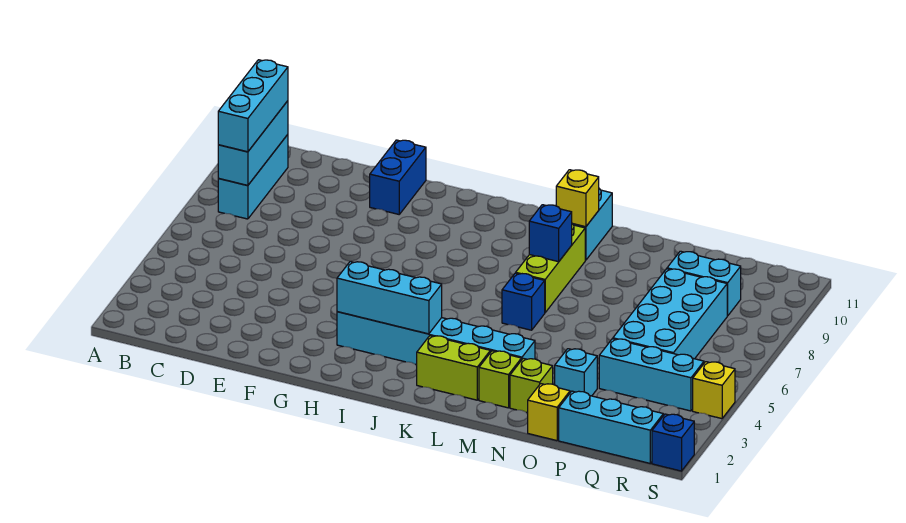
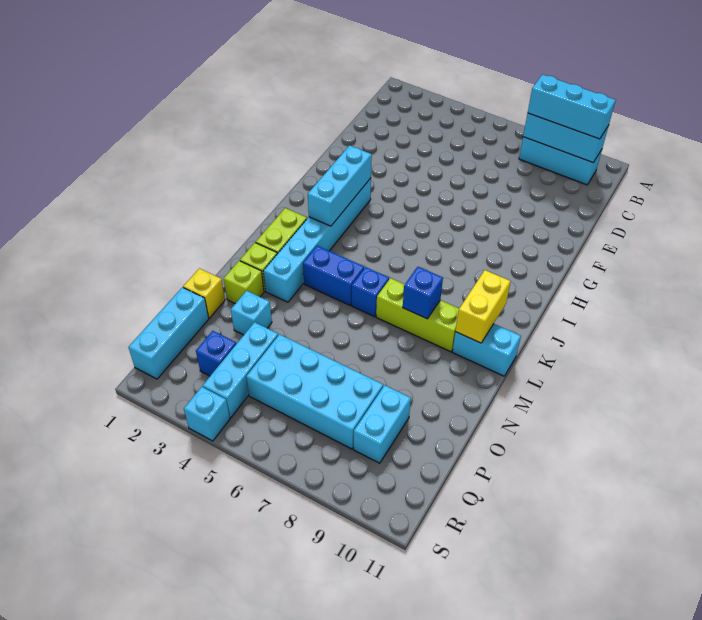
blue 1x2 brick [370,140,426,214] -> blue 1x2 brick moved to [303,246,364,306]
yellow 1x1 brick [556,170,599,227] -> yellow 1x2 brick [456,270,511,343]
blue 1x1 brick [652,414,694,471] -> blue 1x1 brick moved to [196,331,236,376]
yellow 1x1 brick [693,362,735,419] -> cyan 1x1 brick [184,387,230,441]

